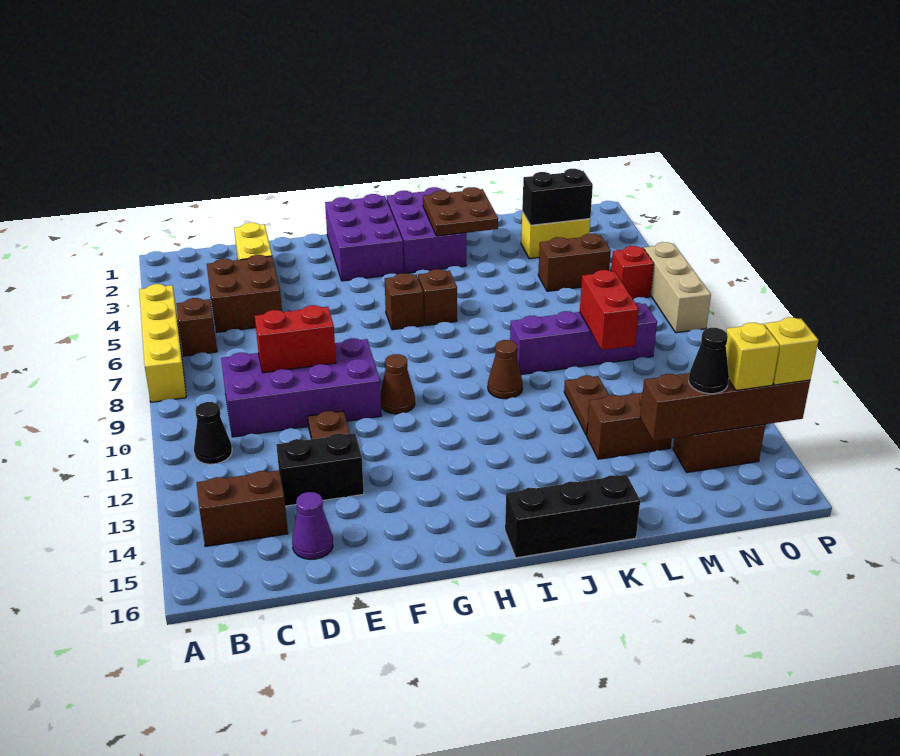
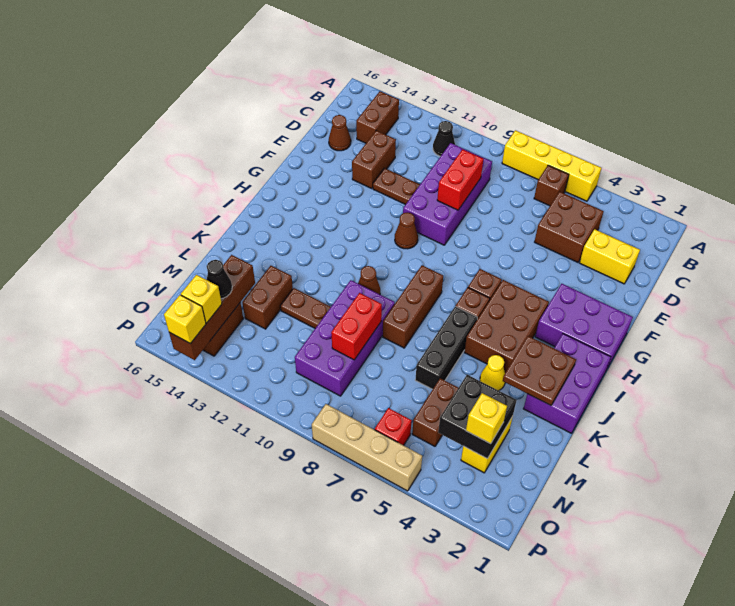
black 1x2 brick [276,433,364,506] -> brown 1x2 brick [352,131,396,189]
purple 1x1 cone [292,492,333,559] -> brown 1x1 cone [329,115,351,151]
none -> brown 2x3 brick [464,280,549,373]
purple 2x3 brick [386,187,466,273] -> purple 2x3 brick turned to [524,334,611,433]
none -> brown 1x3 brick [383,265,443,348]
black 1x3 brick [505,475,640,558] -> black 1x3 brick moved to [415,306,477,389]
none -> yellow 1x1 cone [480,355,505,391]
purple 1x4 brick [510,303,657,375] -> purple 2x4 brick [295,280,395,396]
black 1x2 brick [522,169,593,225] -> black 2x2 brick [438,375,517,459]
red 1x2 brick [580,270,639,350] -> red 1x2 brick turned to [331,293,382,360]
none -> yellow 1x1 brick [466,393,507,444]
tan 1x3 brick [644,242,711,333] -> tan 1x4 brick [312,404,422,491]

